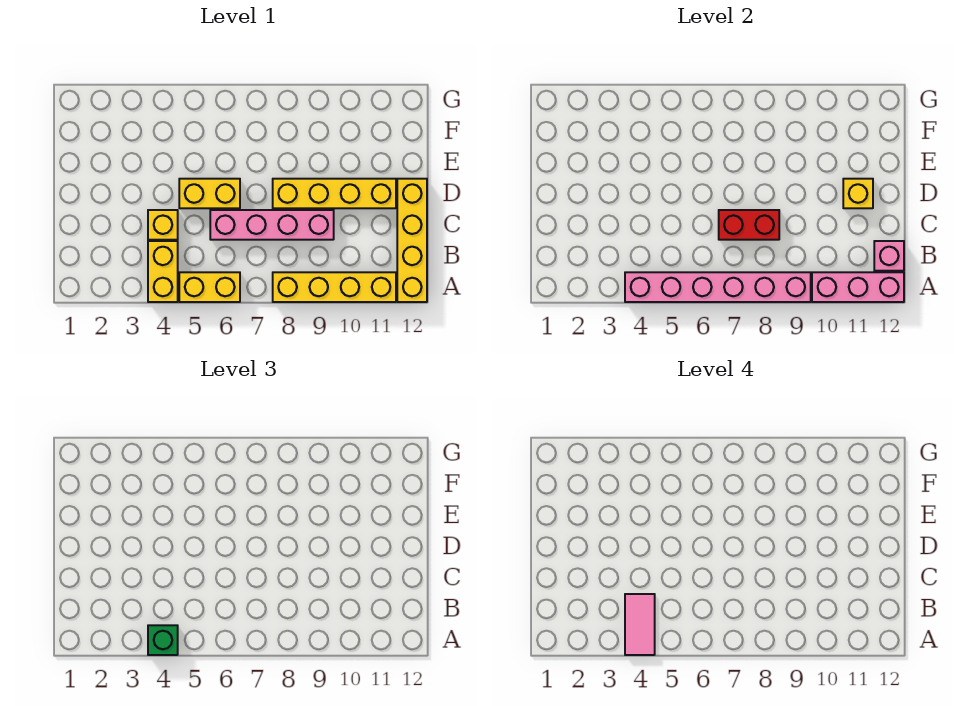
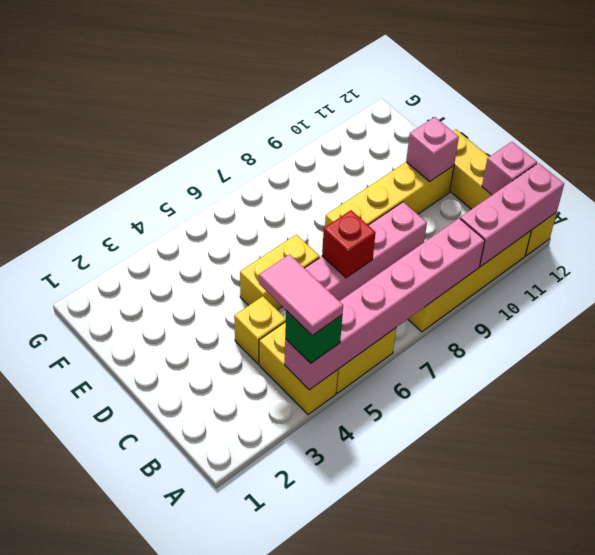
red 1x2 brick [719,210,779,240] -> red 1x1 brick [322,210,376,278]
yellow 1x1 brick [843,179,873,208] -> pink 1x1 brick [406,117,459,181]

